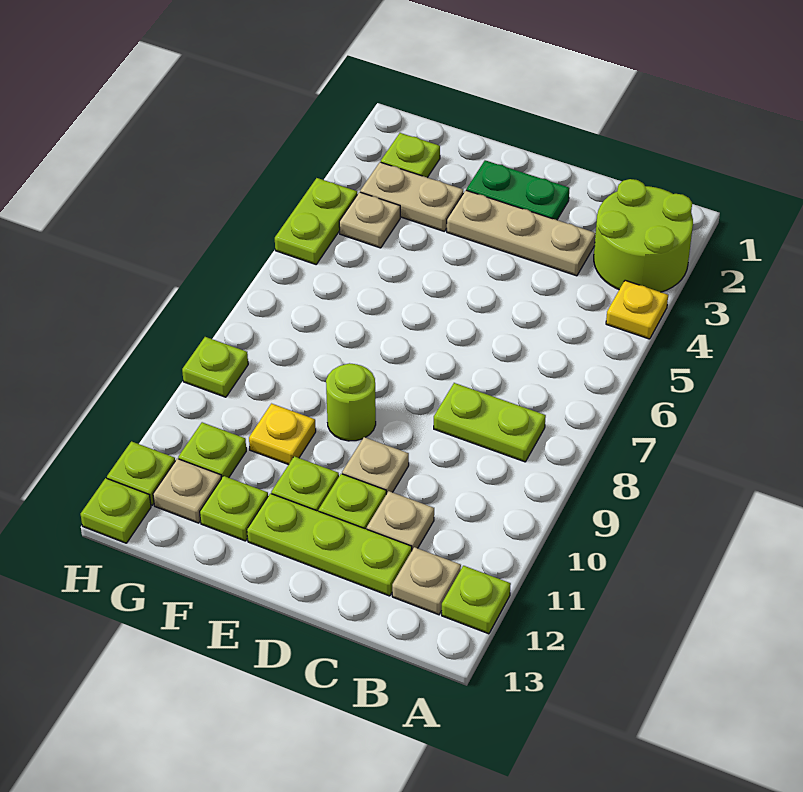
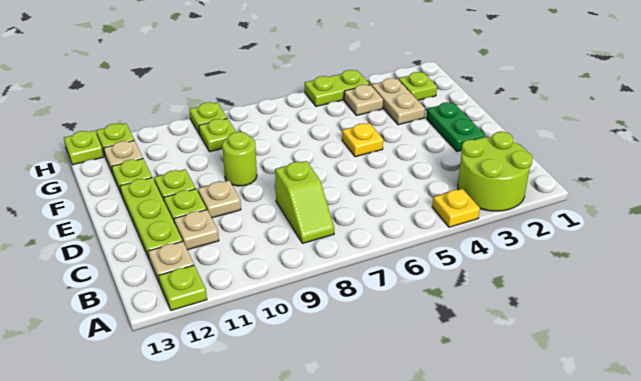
lime 1x2 plate [434,383,546,462] -> lime 1x2 slope [275,161,334,243]
tan 1x3 plate [447,190,596,276] -> none
yellow 1x1 plate [249,404,316,465] -> yellow 1x1 plate moved to [342,123,383,157]
lime 1x1 plate [178,422,246,478] -> lime 1x1 plate moved to [199,118,236,152]

